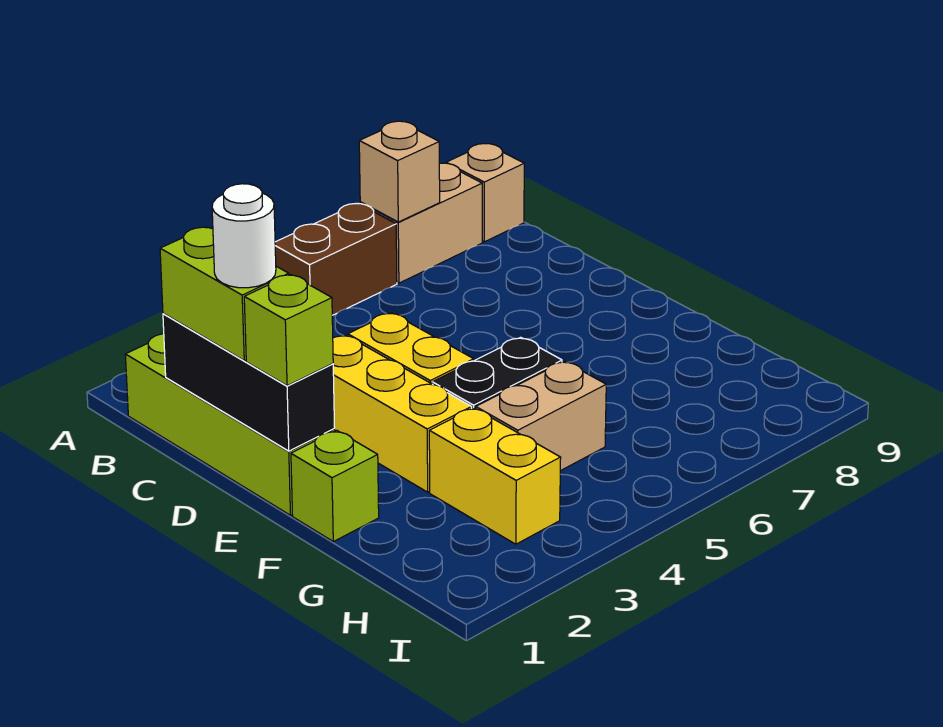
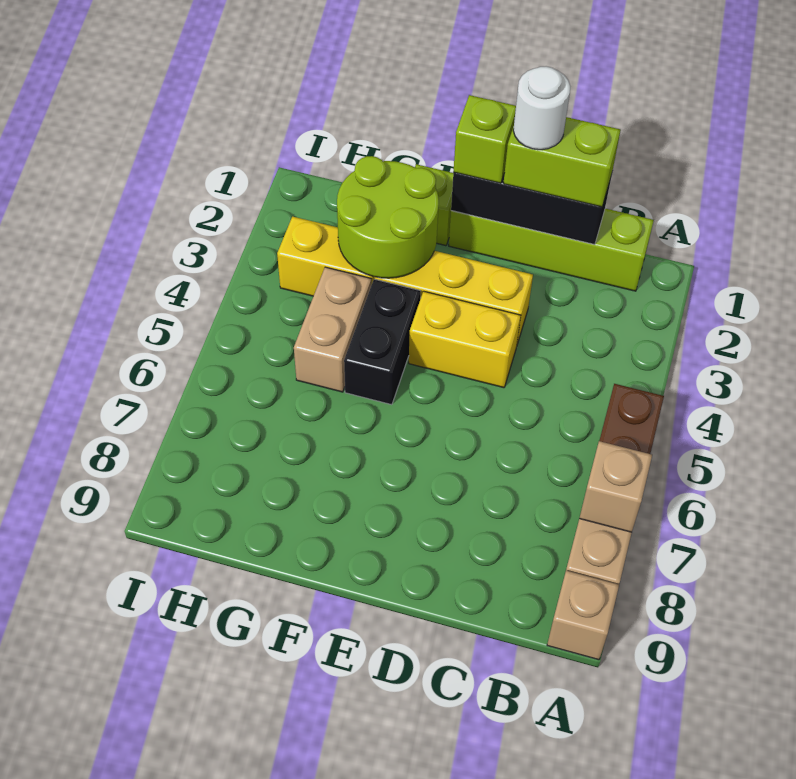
none -> lime 2x2 round brick [337,156,439,278]

